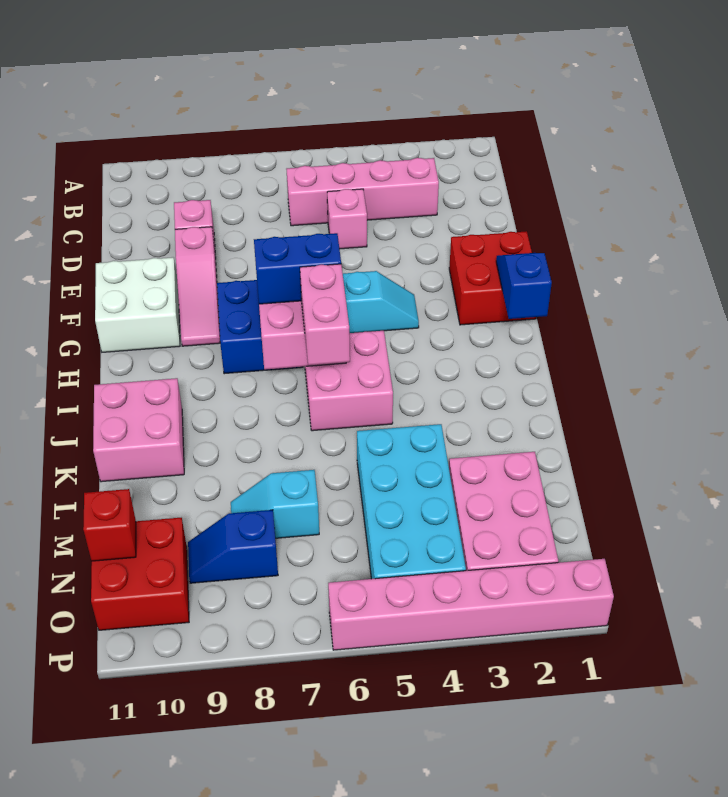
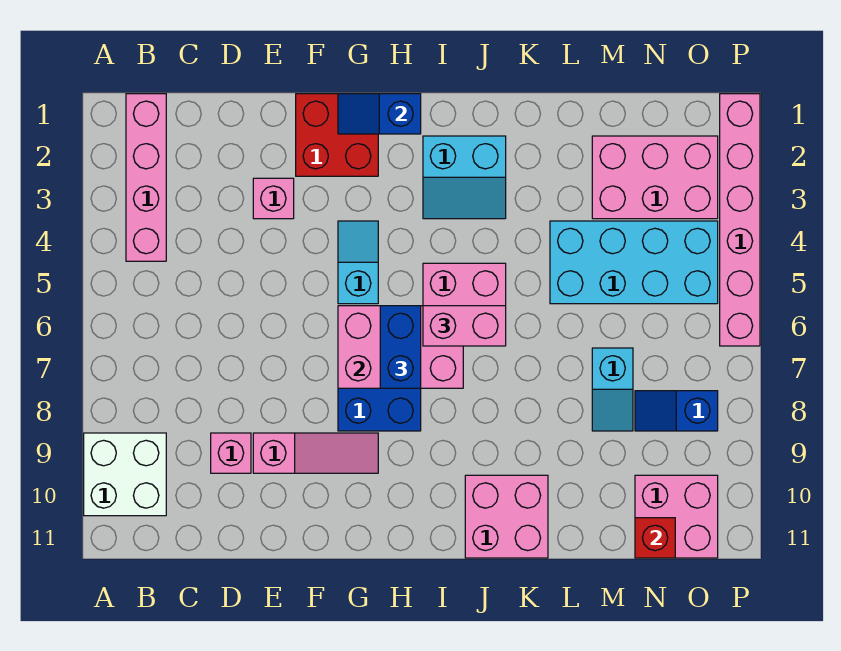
pink 1x4 brick [287,158,439,226] -> pink 1x4 brick moved to [126,94,166,261]
pink 1x1 brick [327,189,367,249] -> pink 1x1 brick moved to [253,178,294,219]
white 2x2 brick [95,257,180,352] -> white 2x2 brick moved to [84,433,166,516]
none -> cyan 2x2 slope [423,136,506,219]
blue 1x2 slope [188,510,278,583] -> blue 1x2 slope turned to [635,391,718,431]
red 2x2 brick [91,518,189,630] -> pink 2x2 brick [635,475,718,558]

